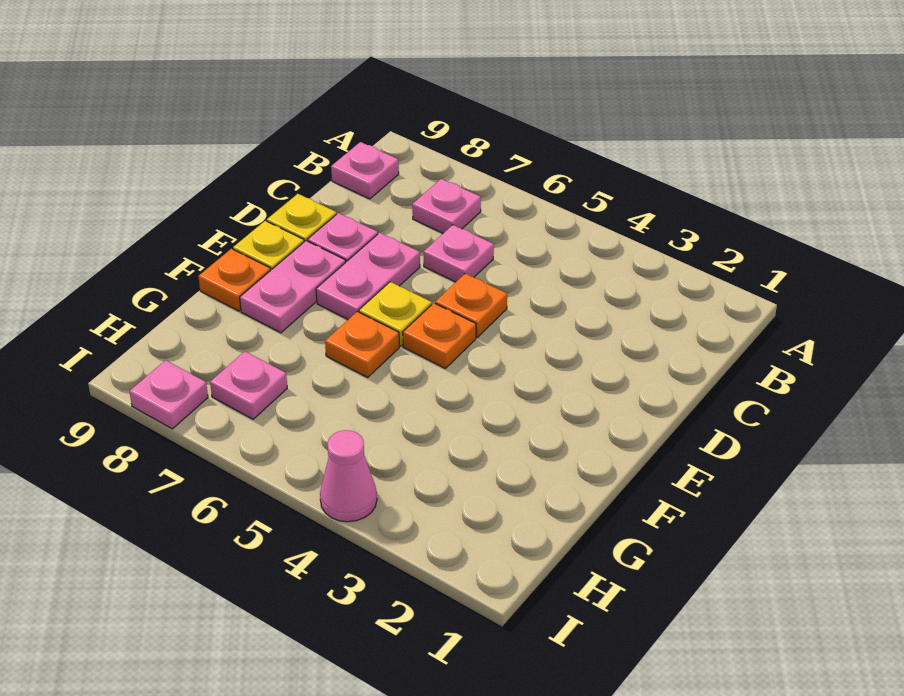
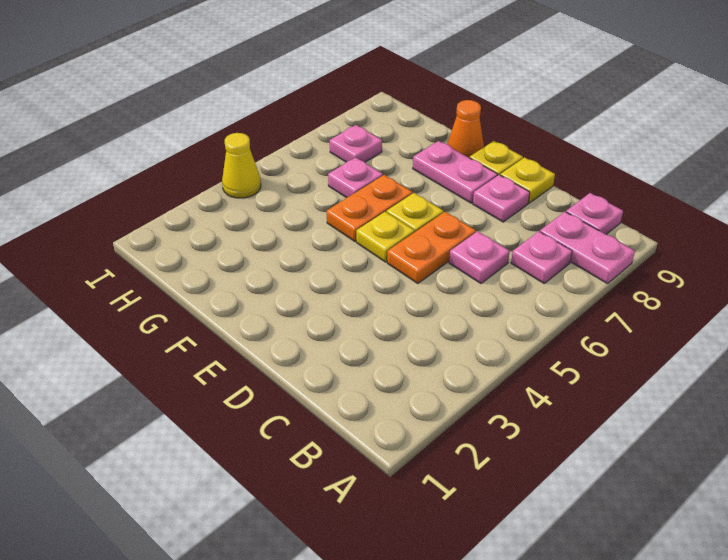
orange 1x1 plate [435,273,507,337] -> orange 1x2 plate [387,212,476,283]
pink 1x2 plate [316,233,420,319] -> pink 1x2 plate moved to [540,212,635,284]
orange 1x1 plate [403,303,476,369] -> yellow 1x1 plate [356,212,415,262]
orange 1x1 plate [325,312,399,377] -> orange 1x2 plate [327,175,412,241]
orange 1x1 plate [198,249,271,311] -> orange 1x1 cone [447,100,484,157]
pink 1x1 cone [320,430,377,522] -> yellow 1x1 cone [222,133,261,198]
pink 1x1 plate [129,360,208,429] -> pink 1x1 plate moved to [328,157,383,198]

